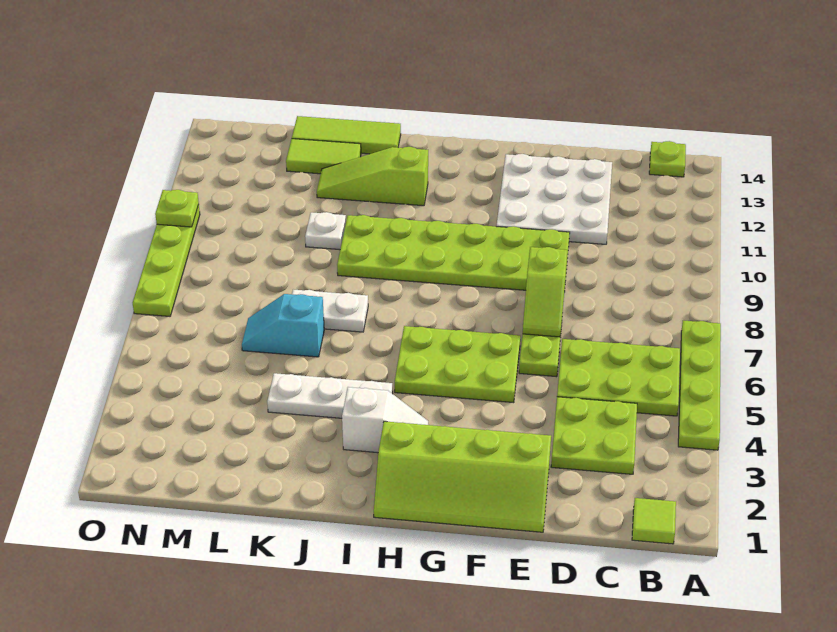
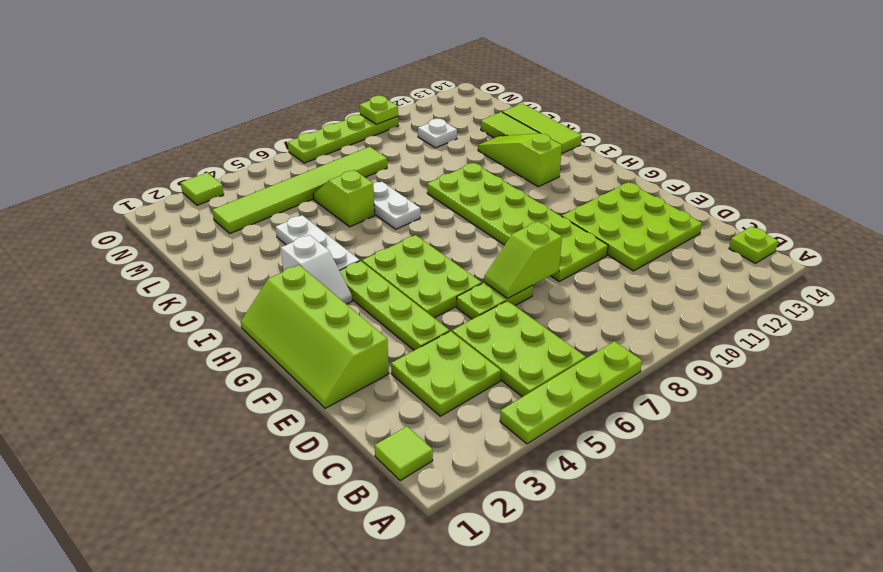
white 3x3 plate [496,154,612,244] -> lime 3x3 plate [562,182,702,271]
none -> lime 1x4 plate [339,261,449,350]
cyan 1x2 slope [242,294,324,357] -> lime 1x2 slope [313,170,375,227]
white 1x1 plate [305,212,346,250] -> white 1x1 plate moved to [418,119,457,148]
none -> lime 1x6 tile [212,147,387,233]
none -> lime 1x1 tile [181,173,224,205]

